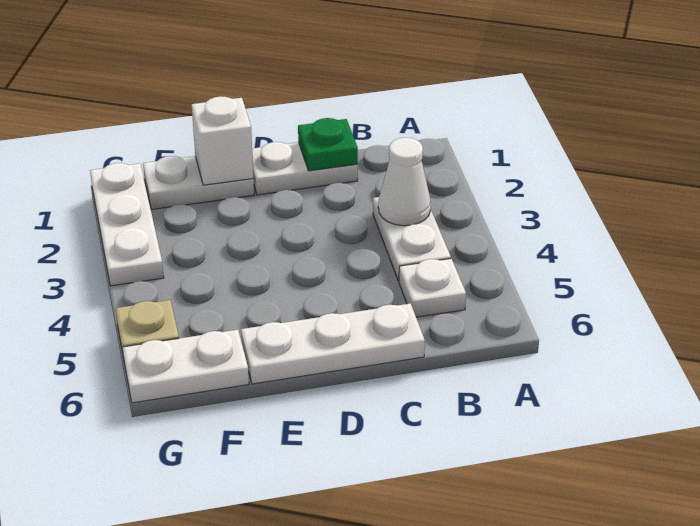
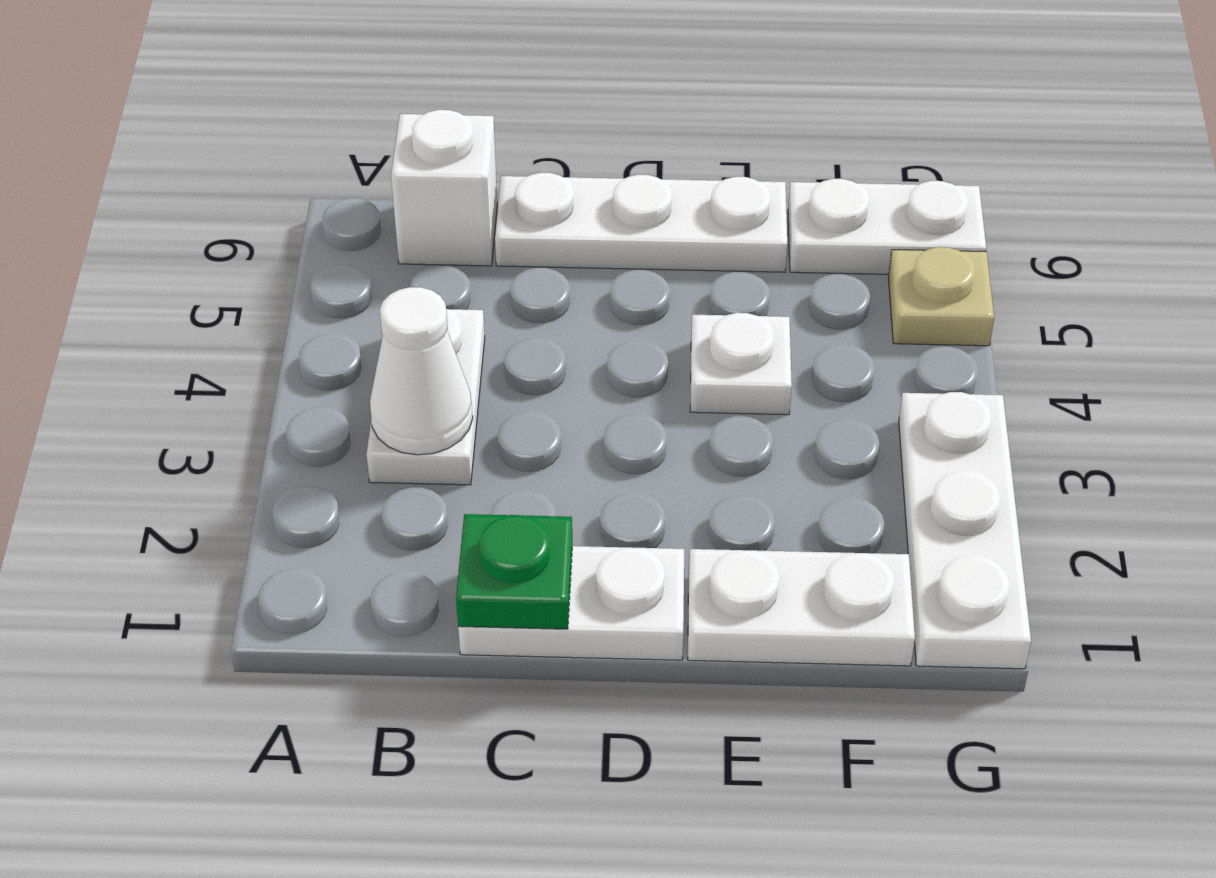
white 1x1 plate [399,259,466,317] -> white 1x1 plate moved to [690,313,792,415]
white 1x1 brick [192,96,253,185] -> white 1x1 brick moved to [391,110,497,266]

